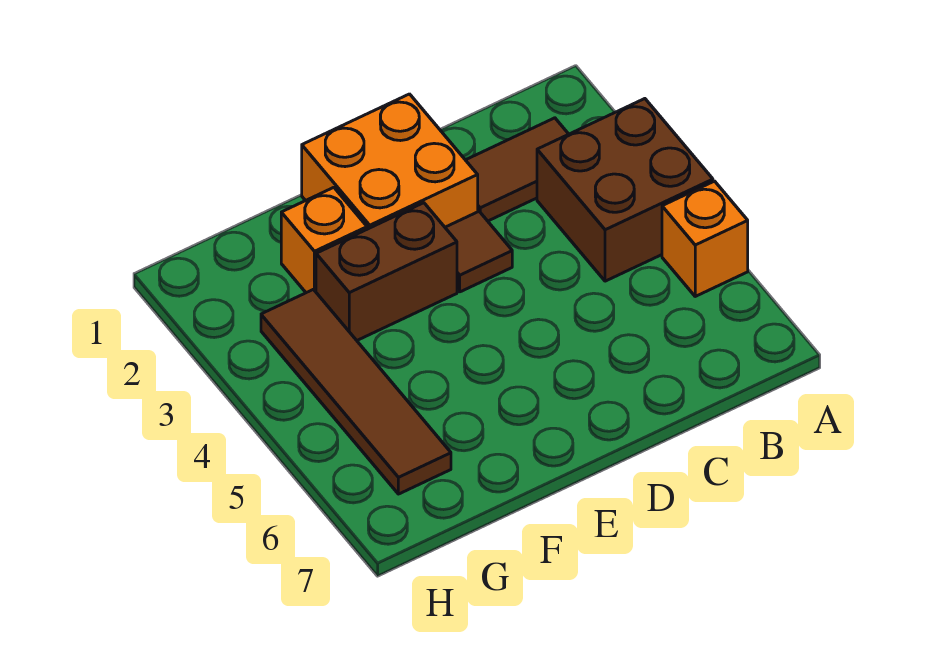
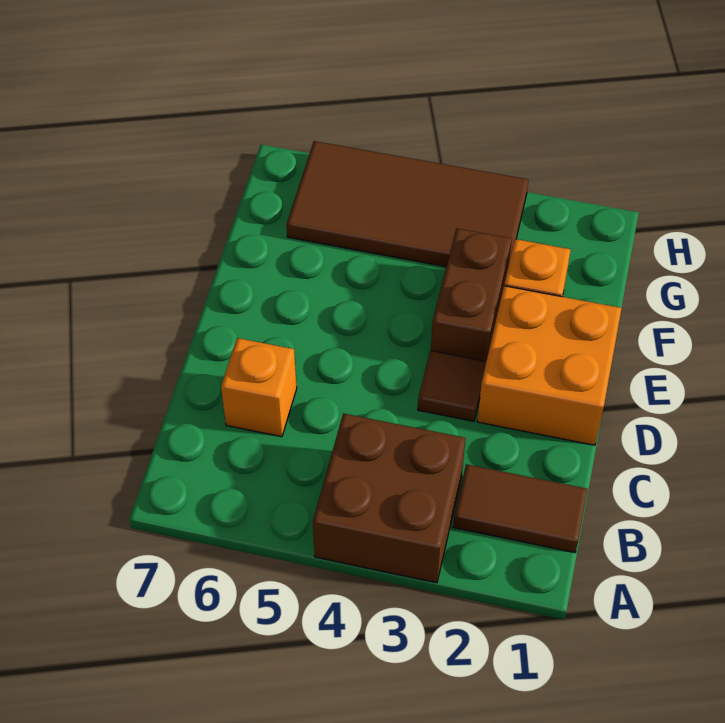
orange 1x1 brick [662,181,748,296] -> orange 1x1 brick moved to [221,338,297,437]
brown 1x2 tile [466,118,568,221] -> brown 1x2 tile turned to [453,464,588,553]
brown 1x4 tile [261,289,451,494] -> brown 2x4 tile [287,141,528,267]

